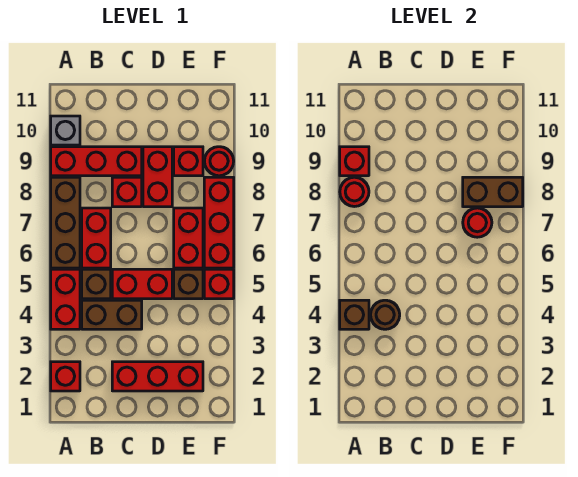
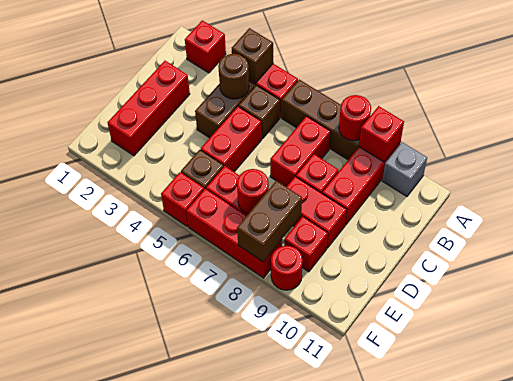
red 1x2 brick [82,208,111,268] -> red 1x2 brick turned to [270,116,331,187]

